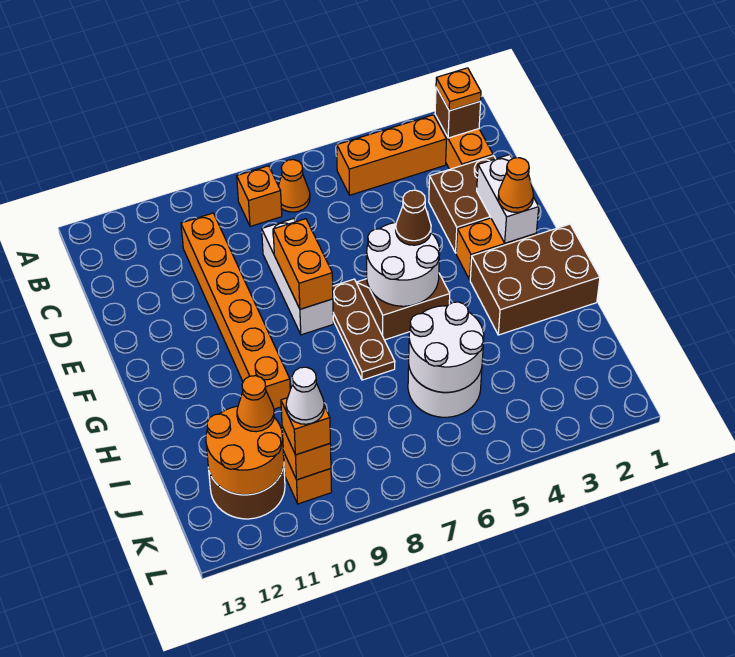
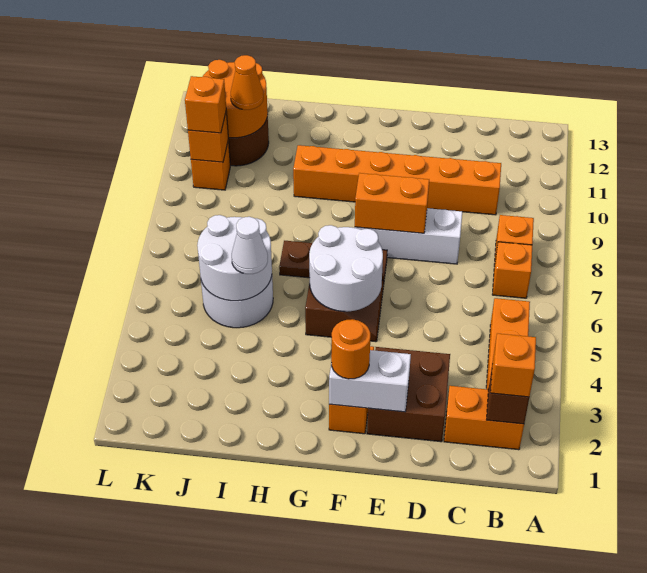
orange 1x1 plate [436,68,481,111] -> orange 1x1 brick [491,333,536,397]
orange 1x1 cone [278,160,310,212] -> orange 1x1 brick [492,242,532,298]
orange 1x1 cone [498,158,533,212] -> orange 1x1 round brick [331,319,370,379]
brown 1x1 cone [396,190,431,245] -> none
brown 2x3 brick [470,224,600,335] -> none
white 1x1 cone [286,367,324,424] -> white 1x1 cone moved to [232,217,268,274]

